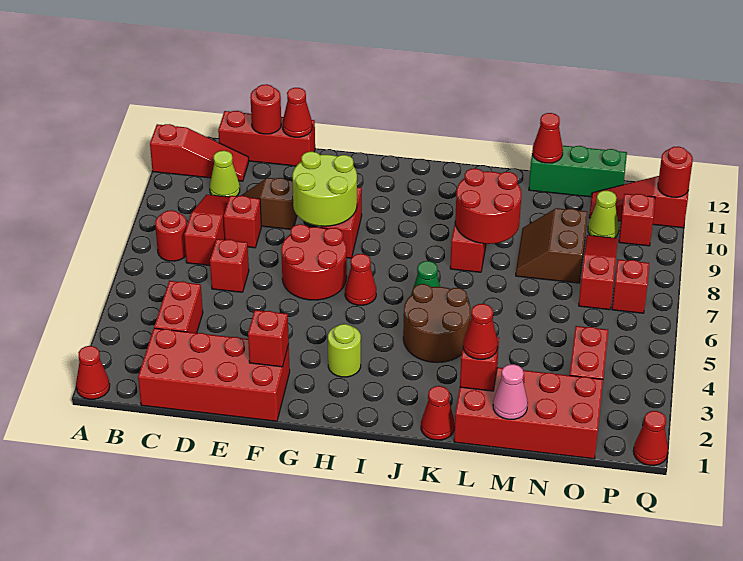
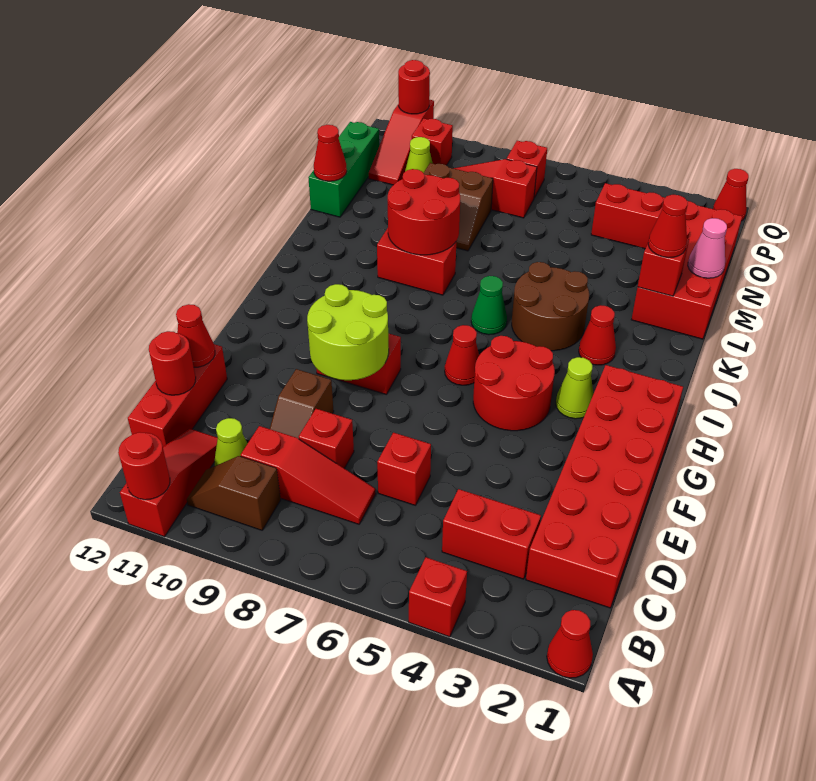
red 1x1 round brick [155,210,187,261] -> red 1x1 round brick moved to [118,432,170,500]
none -> brown 1x2 slope [187,456,281,530]
red 2x4 brick [138,328,290,421] -> red 2x6 brick [526,365,683,608]
red 1x3 slope [184,195,229,266] -> red 1x3 slope turned to [241,426,376,524]
red 1x1 brick [248,310,289,367] -> red 1x1 brick moved to [409,557,467,637]
red 2x2 round brick [281,224,347,300] -> red 2x2 round brick moved to [473,336,555,431]
lime 1x1 round brick [328,324,361,377] -> lime 1x1 cone [556,357,594,419]
red 1x1 cone [421,386,455,440] -> red 1x1 cone moved to [579,305,616,365]

